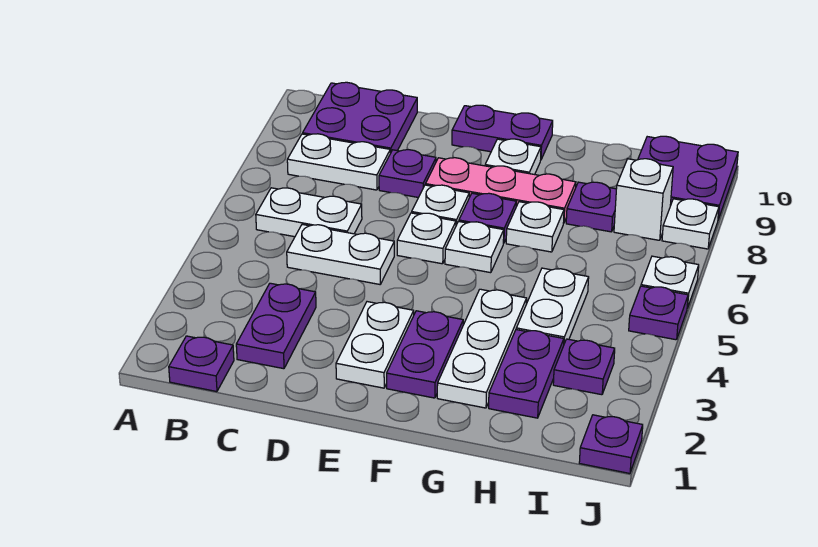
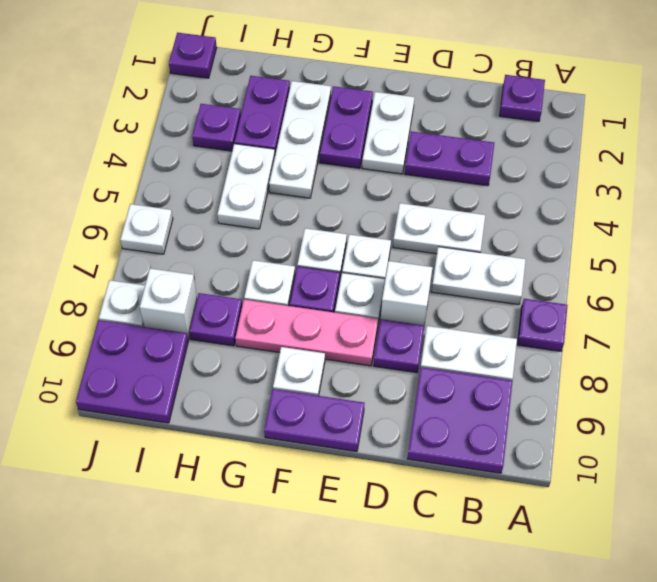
purple 1x2 plate [236,283,316,369] -> purple 1x2 plate turned to [405,131,494,186]
none -> white 1x1 brick [381,261,433,325]
purple 1x1 plate [629,286,688,340] -> purple 1x1 plate moved to [518,299,567,351]

